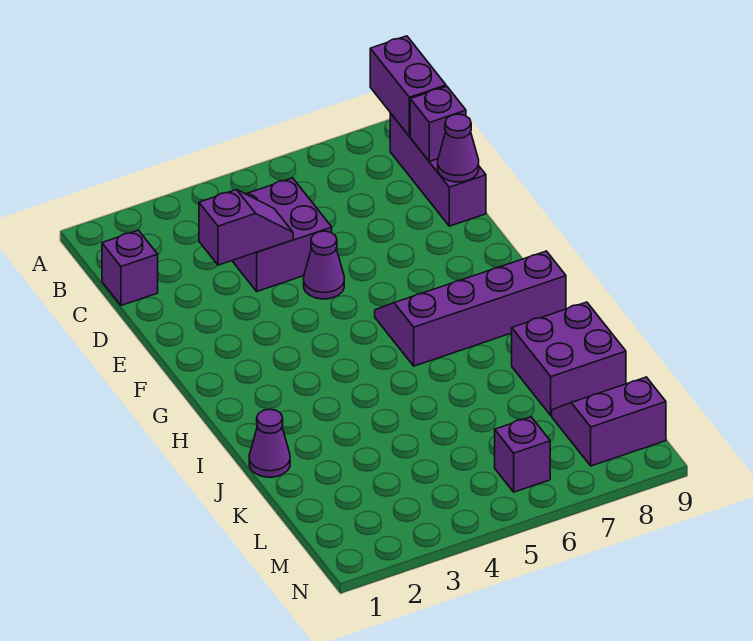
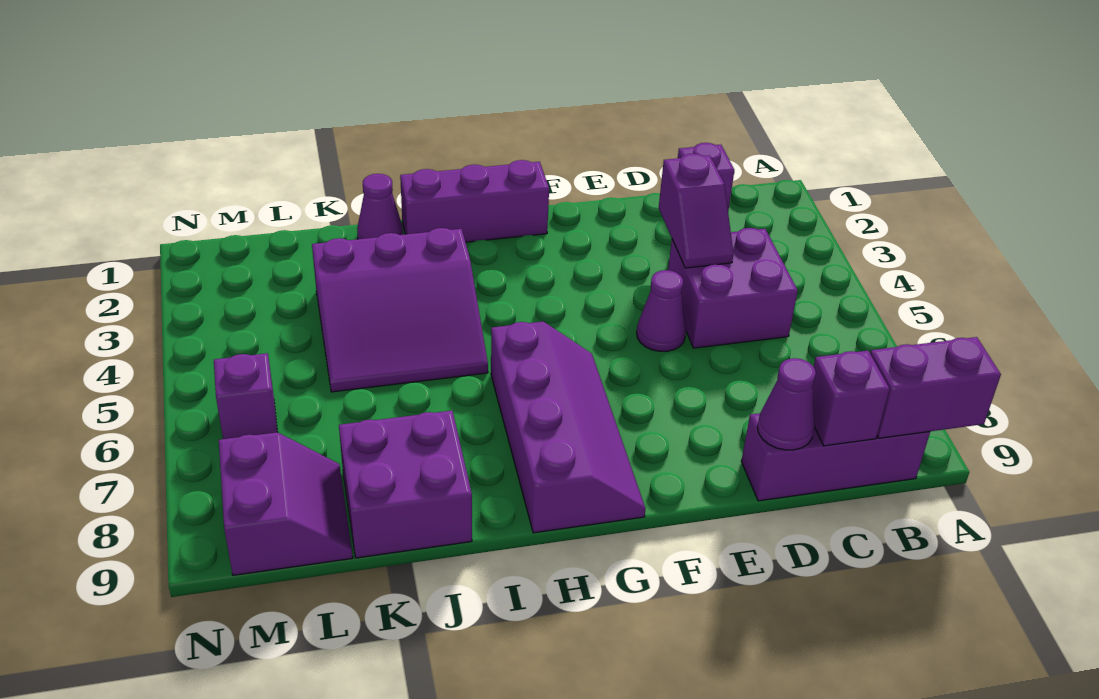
none -> purple 1x3 brick [400,160,549,242]
none -> purple 3x3 slope [312,228,488,392]

